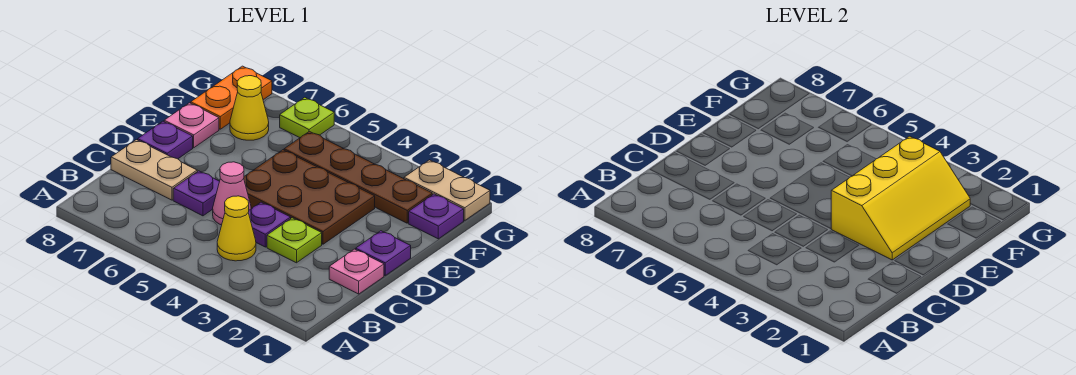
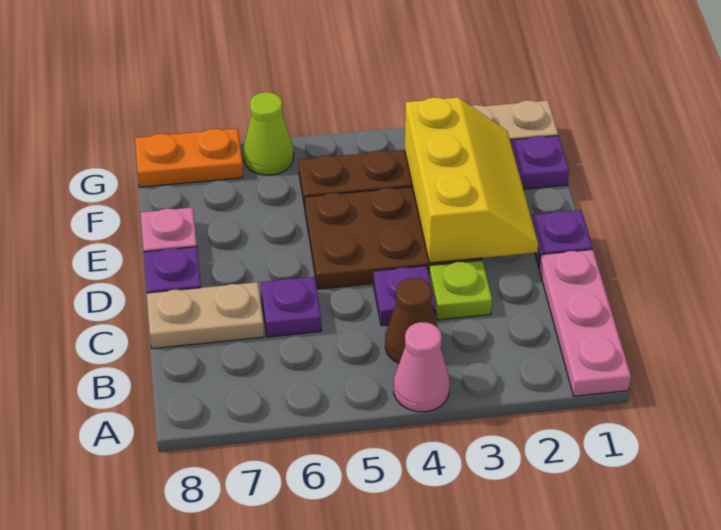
yellow 1x1 cone [217,196,256,261] -> brown 1x1 cone [385,278,438,363]
pink 1x1 plate [329,249,384,294] -> pink 1x3 plate [539,249,631,396]
pink 1x1 cone [213,162,251,225] -> pink 1x1 cone moved to [394,322,450,412]
yellow 1x1 cone [230,76,269,140] -> none
orange 1x2 plate [191,66,272,129] -> orange 1x2 plate turned to [135,128,243,187]
lime 1x1 plate [280,97,334,138] -> lime 1x1 cone [243,92,294,175]

